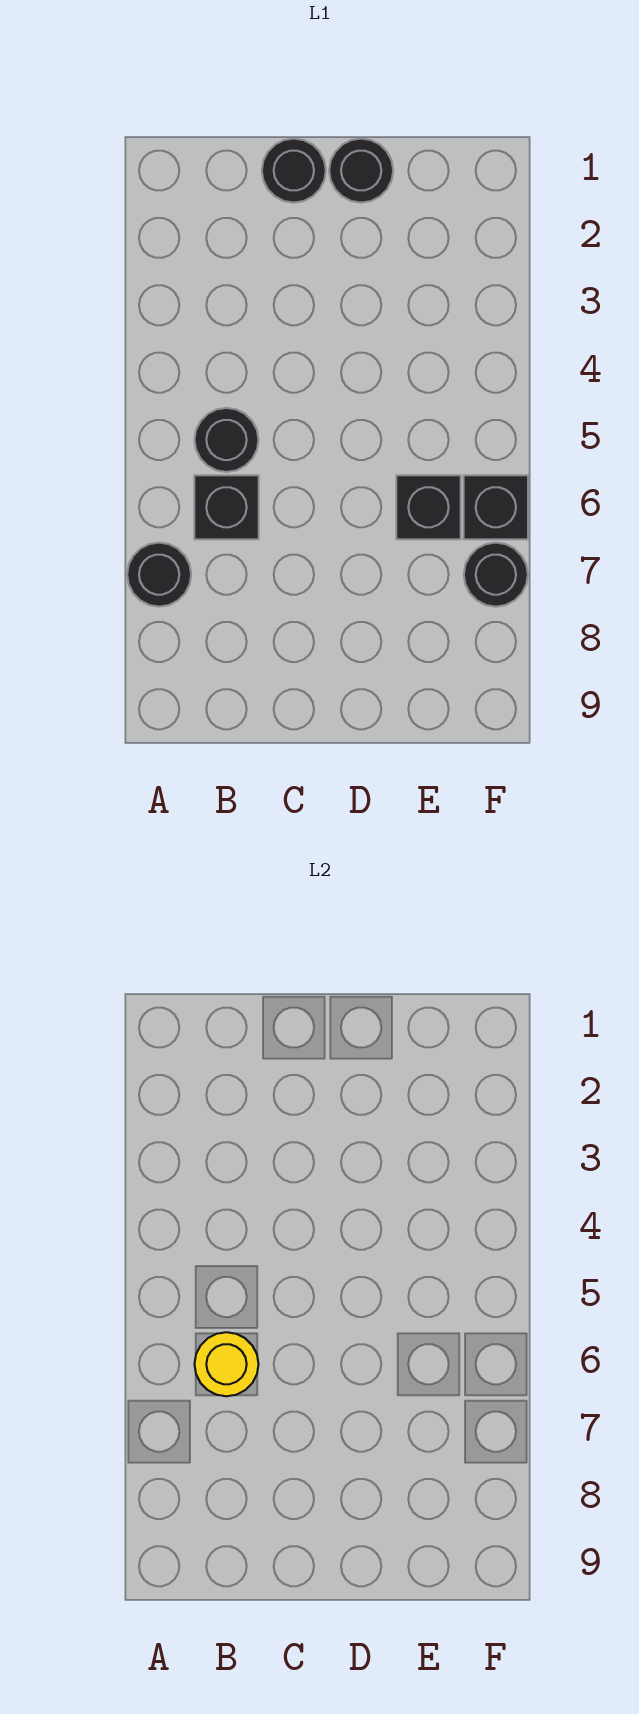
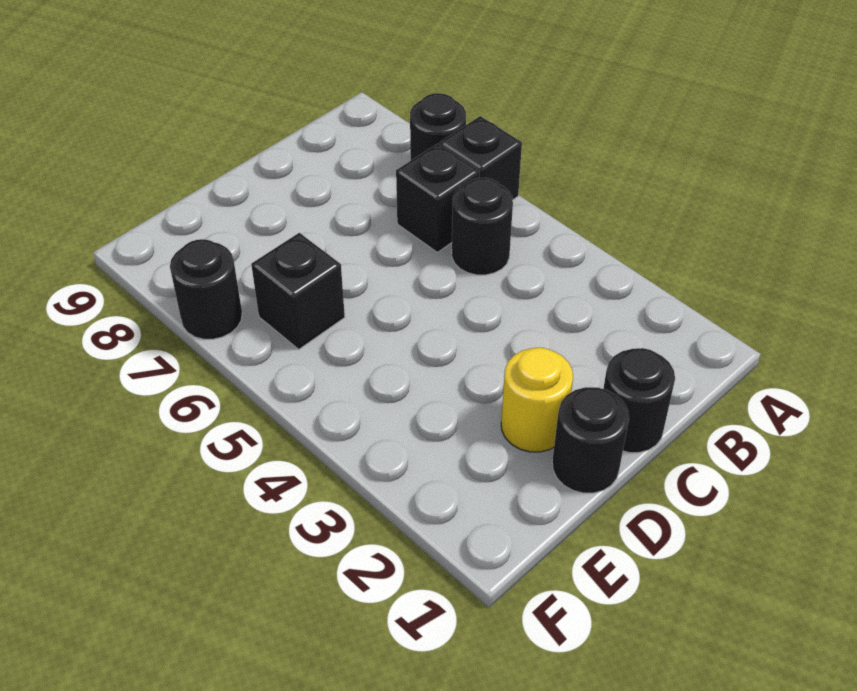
yellow 1x1 round brick [194,1332,259,1396] -> yellow 1x1 round brick moved to [501,348,573,452]
black 1x1 brick [464,475,528,539] -> black 1x1 brick moved to [440,116,522,199]

